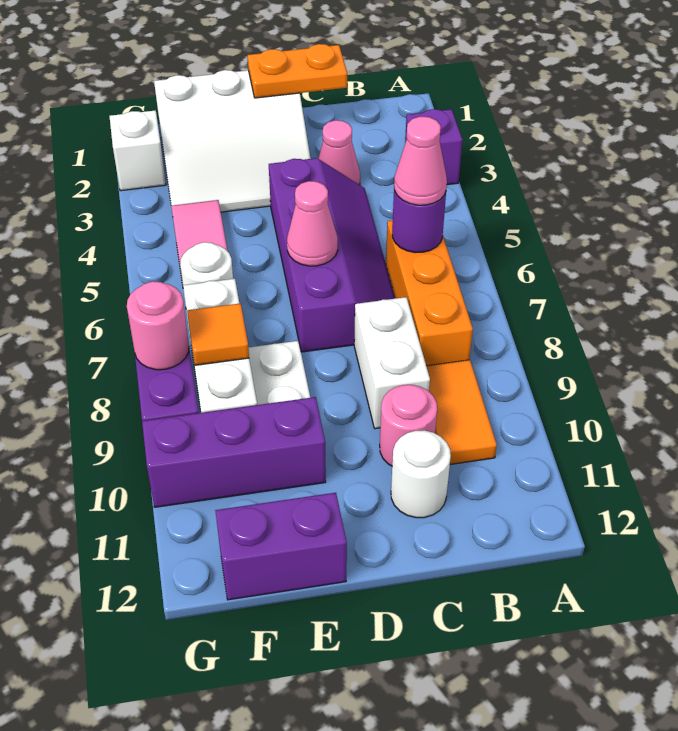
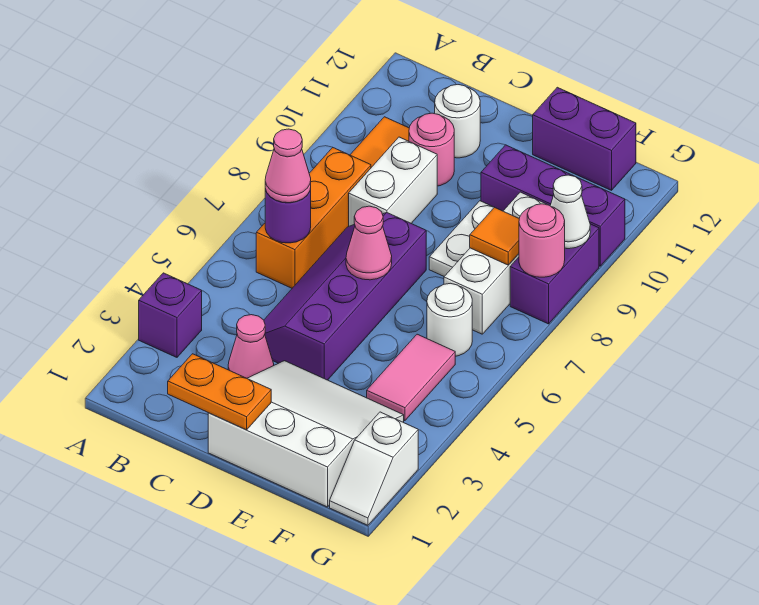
none -> white 1x1 cone [550,175,590,249]

